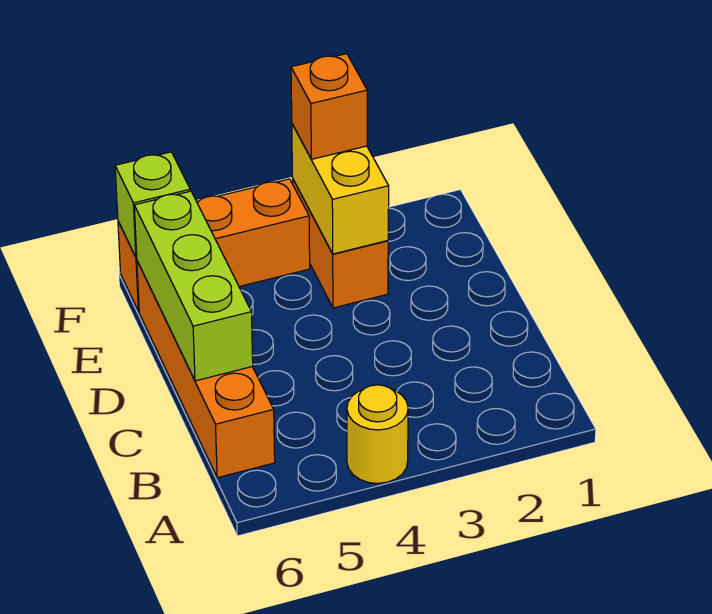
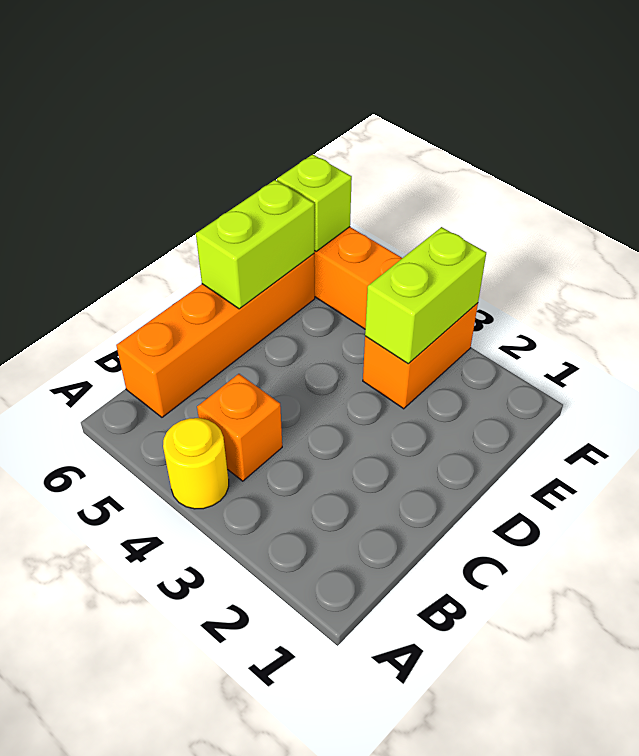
lime 1x3 brick [134,191,253,381] -> lime 1x2 brick [196,180,314,309]
yellow 1x2 brick [292,124,389,254] -> lime 1x2 brick [365,227,486,364]
orange 1x1 brick [291,54,367,159] -> orange 1x1 brick moved to [197,374,282,481]

